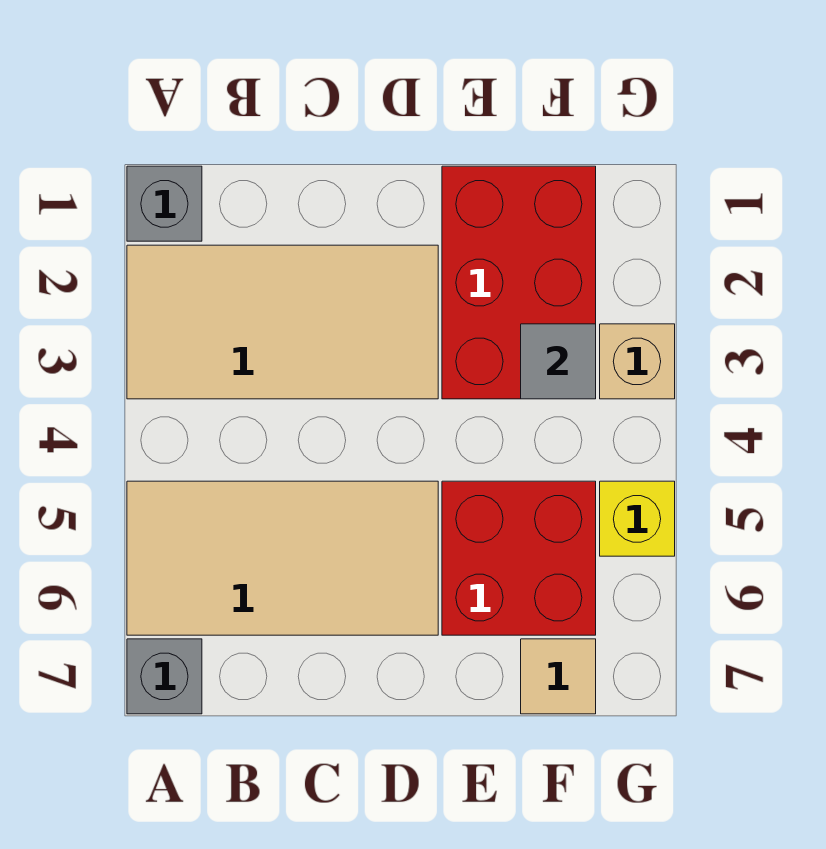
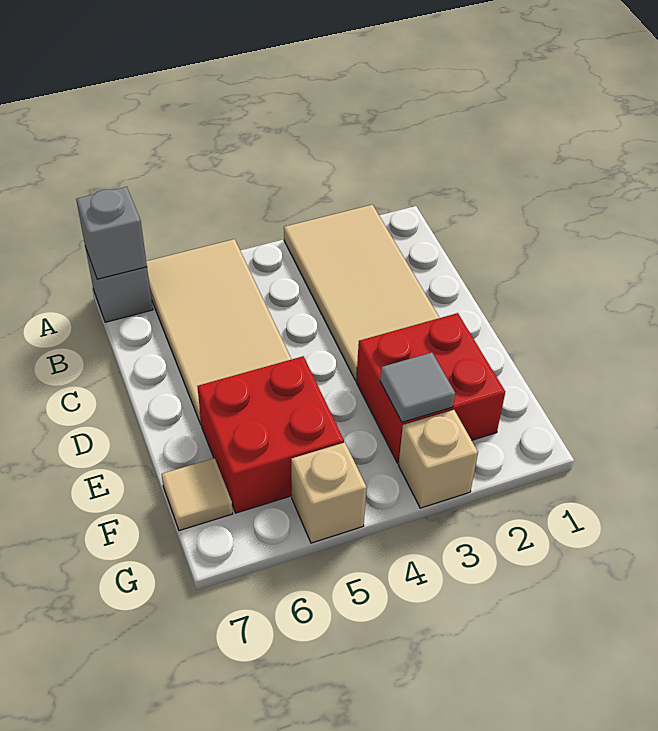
grey 1x1 brick [127,166,202,241] -> grey 1x1 brick moved to [76,187,147,280]
red 2x3 brick [442,166,596,399] -> red 2x2 brick [356,313,505,463]
yellow 1x1 brick [600,481,675,556] -> tan 1x1 brick [291,443,367,543]

